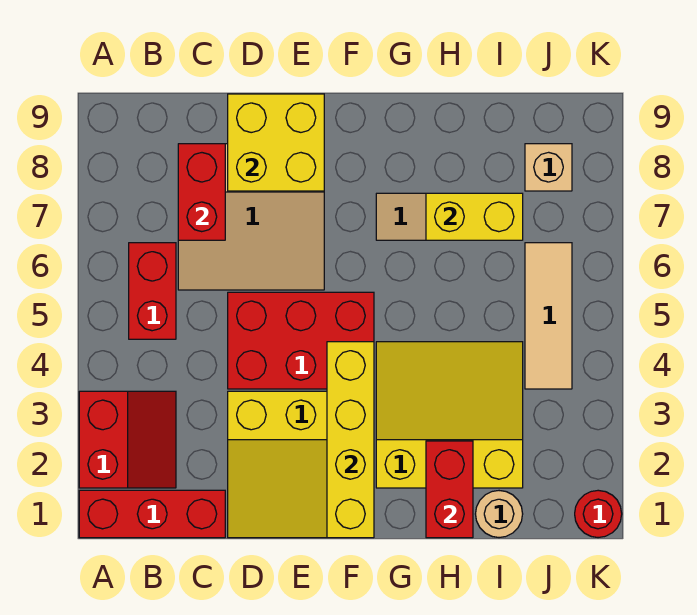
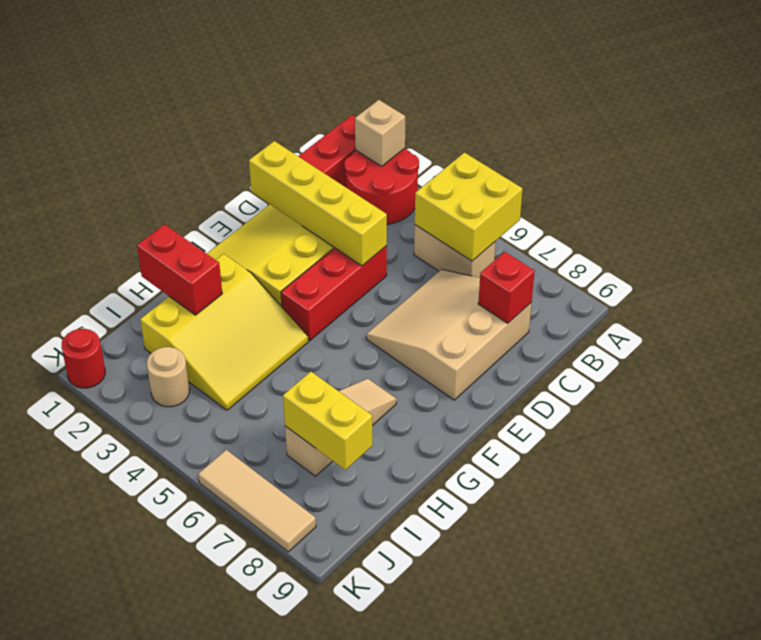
red 2x2 slope [79,391,176,488] -> red 2x2 round brick [344,148,419,224]
red 1x2 brick [129,243,176,339] -> tan 1x2 brick [414,225,496,278]
red 1x2 brick [178,144,225,240] -> red 1x1 brick [478,252,535,323]
red 2x3 brick [228,292,374,389] -> red 1x3 brick [281,246,387,340]
yellow 2x2 brick [228,94,324,191] -> yellow 2x2 brick moved to [415,153,522,261]
yellow 1x4 brick [327,342,374,538] -> yellow 1x4 brick moved to [249,141,387,266]
yellow 1x2 brick [426,193,523,240] -> yellow 1x2 brick turned to [283,372,373,470]
tan 1x1 round brick [476,491,523,538] -> tan 1x1 round brick moved to [147,347,189,407]
tan 1x3 tile [525,243,572,389] -> tan 1x3 tile moved to [198,450,316,552]
tan 1x1 brick [525,144,572,191] -> tan 1x1 brick moved to [355,100,405,166]

